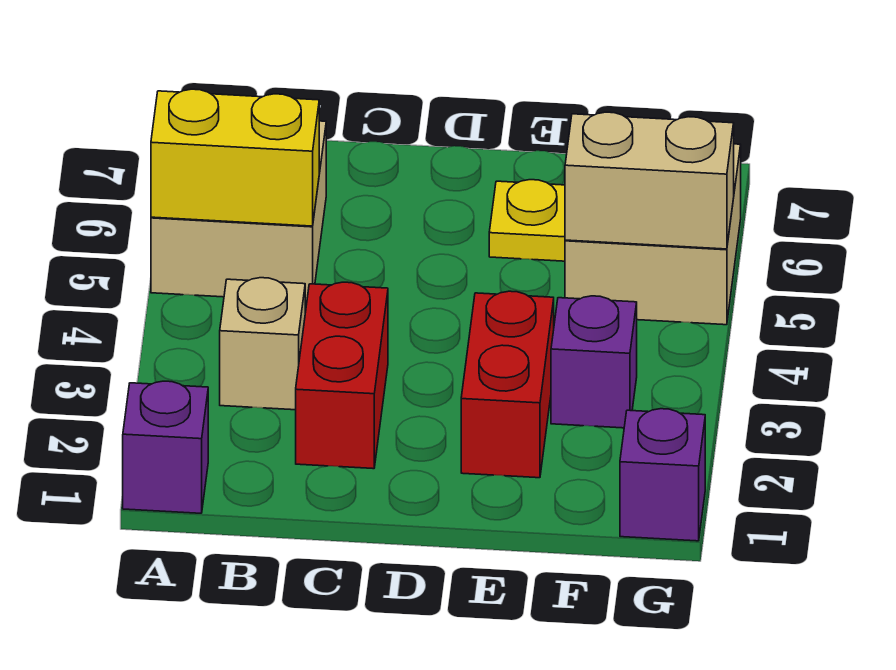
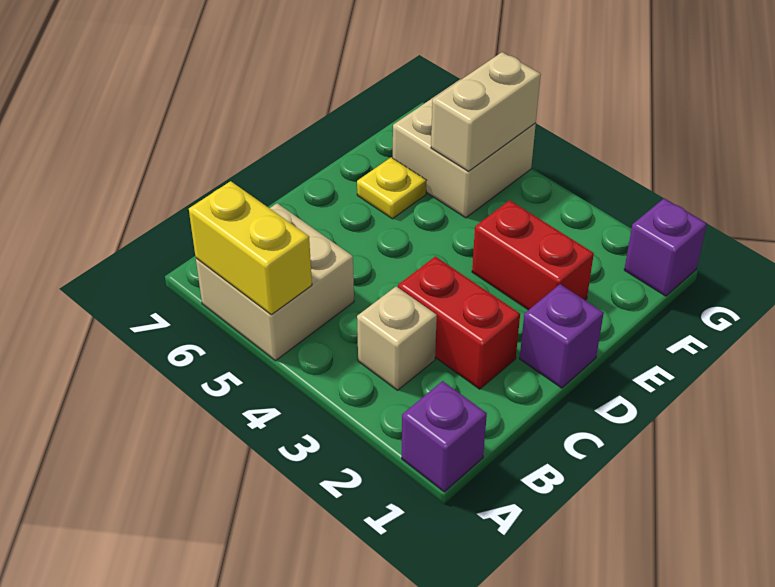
yellow 1x2 brick [151,89,319,226] -> yellow 1x2 brick turned to [189,181,312,315]
purple 1x1 brick [551,296,637,428] -> purple 1x1 brick moved to [520,284,604,388]

